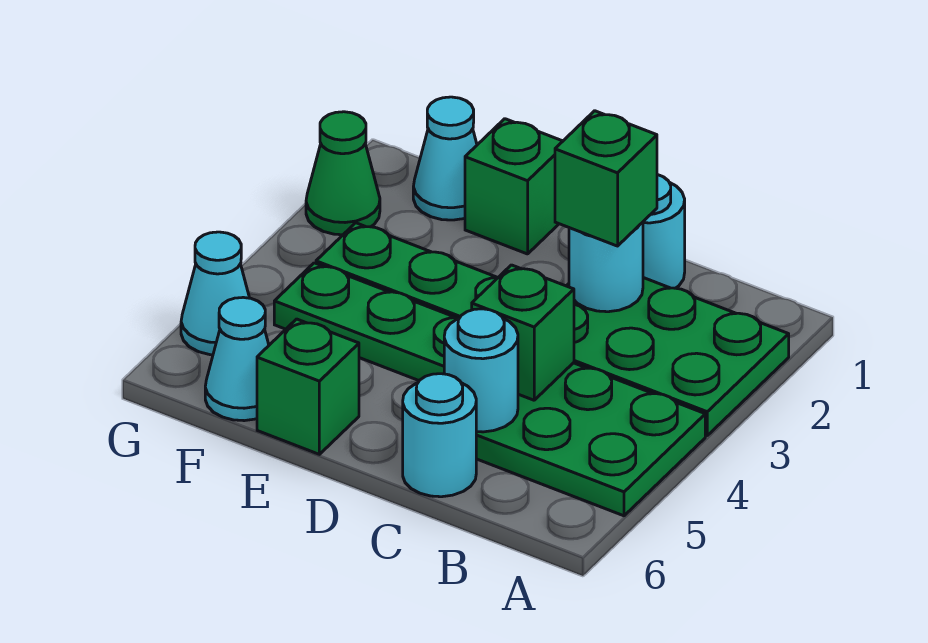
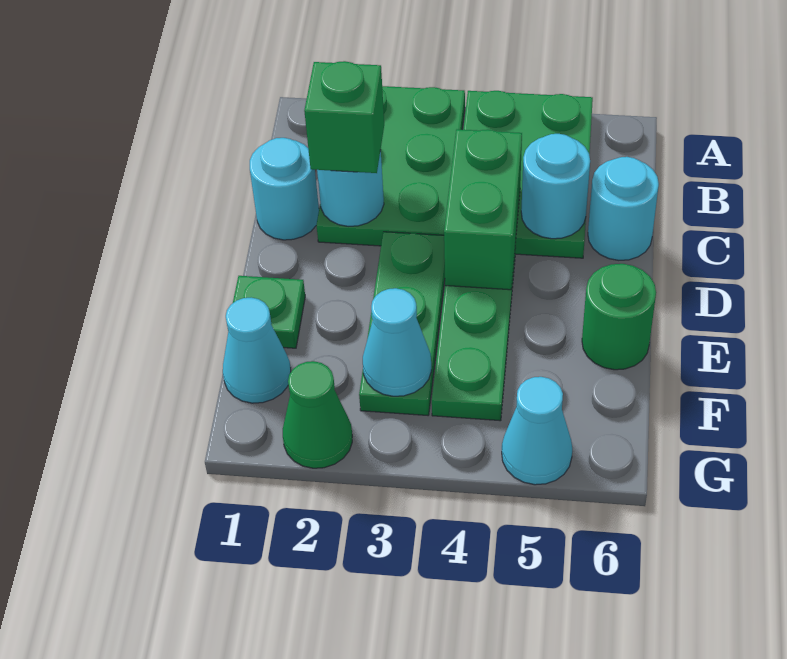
green 1x1 brick [472,265,574,400] -> green 1x2 brick [444,129,522,290]
green 1x1 brick [465,119,563,254] -> green 1x1 plate [233,276,305,348]
green 1x1 brick [257,319,359,454] -> green 1x1 round brick [582,264,656,370]
cyan 1x1 cone [205,297,269,421] -> cyan 1x1 cone moved to [363,288,431,396]

